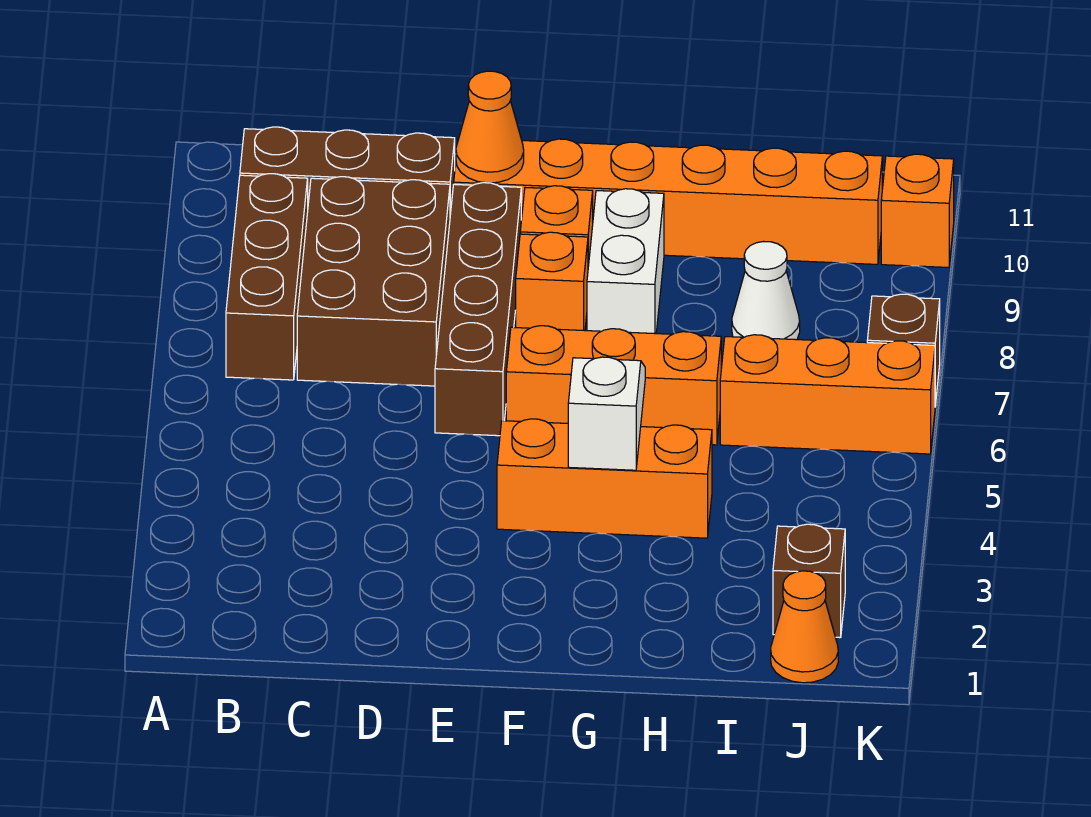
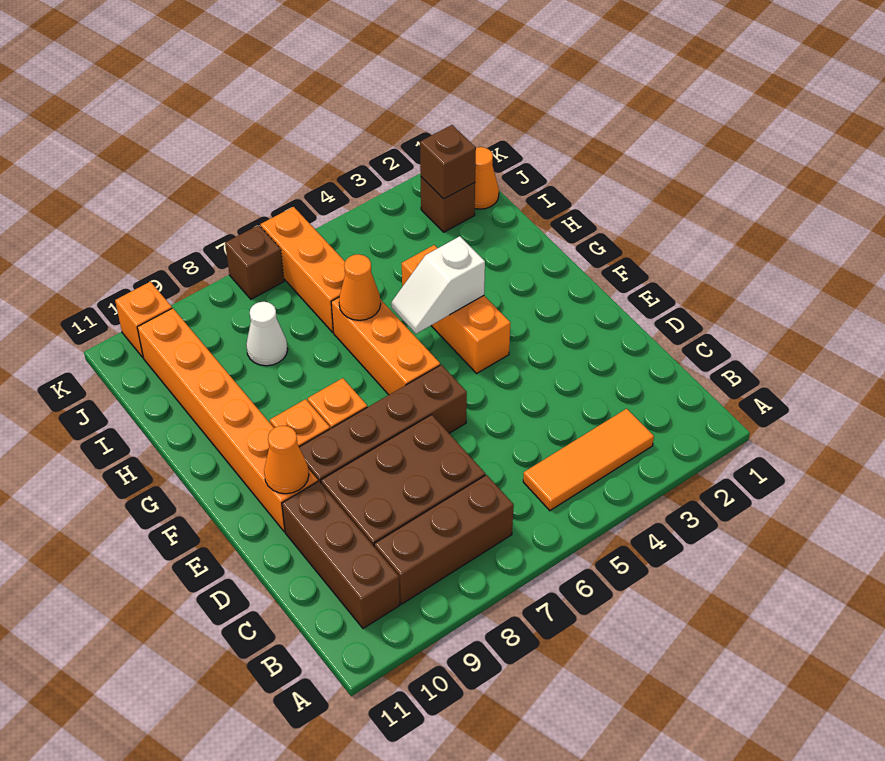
none -> orange 1x3 tile [523,409,654,511]
white 1x2 brick [587,189,664,334] -> none
none -> orange 1x1 cone [339,254,381,320]
none -> brown 1x1 brick [420,125,476,199]

